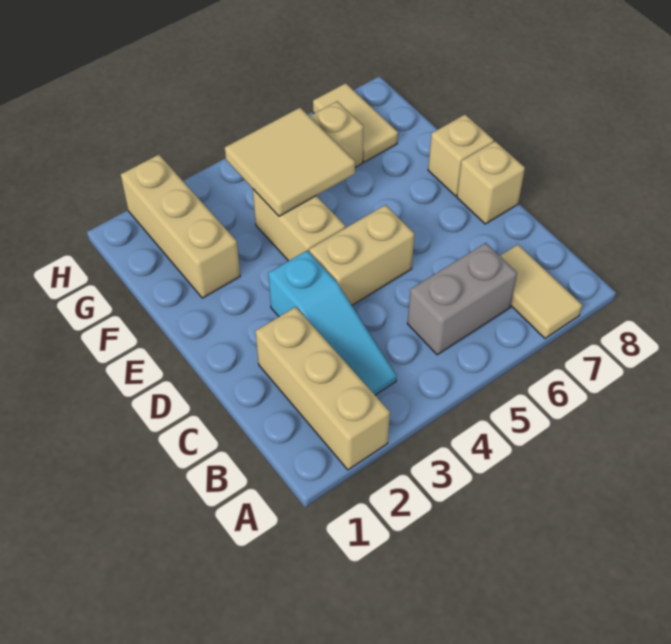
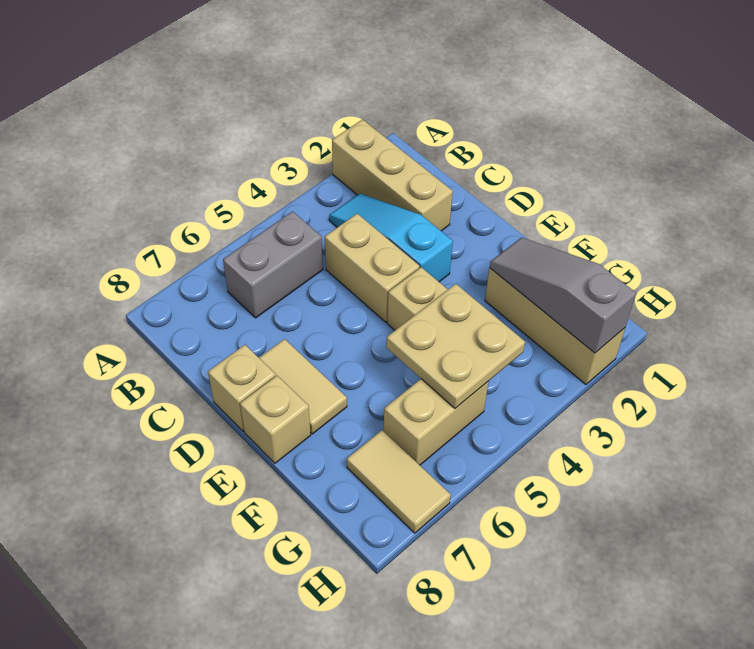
tan 1x2 tile [500,245,582,338] -> tan 1x2 tile moved to [259,339,347,434]
tan 1x2 brick [309,205,414,305] -> tan 1x2 brick turned to [325,214,419,322]
none -> grey 1x3 slope [490,237,636,353]
tan 2x2 tile [225,108,355,216] -> tan 2x2 plate [386,284,525,408]

